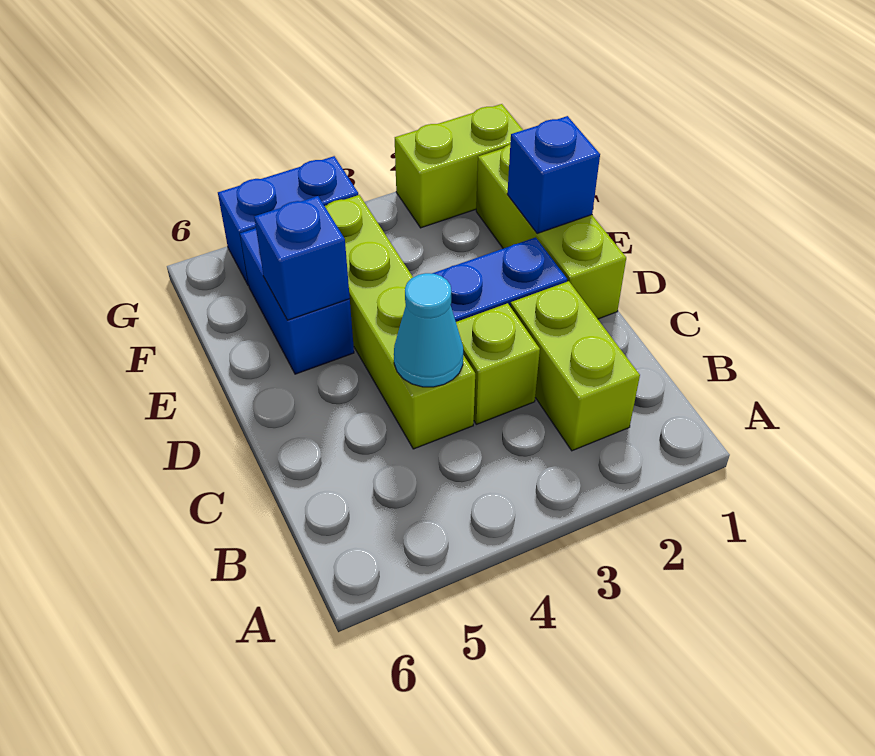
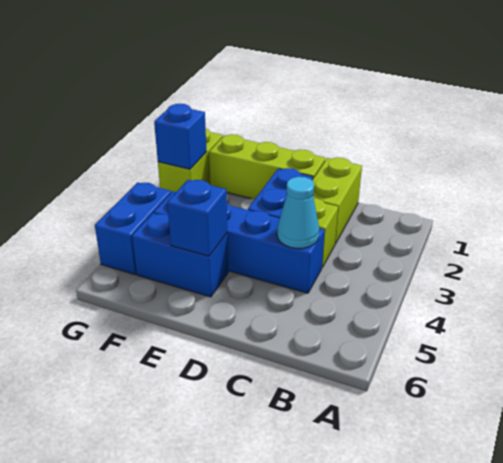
lime 1x2 brick [510,281,640,451] -> lime 1x2 brick turned to [312,157,362,244]
lime 1x4 brick [325,195,475,449] -> blue 1x4 brick [154,191,325,293]
blue 1x1 brick [507,116,600,234] -> blue 1x1 brick moved to [154,104,207,169]

